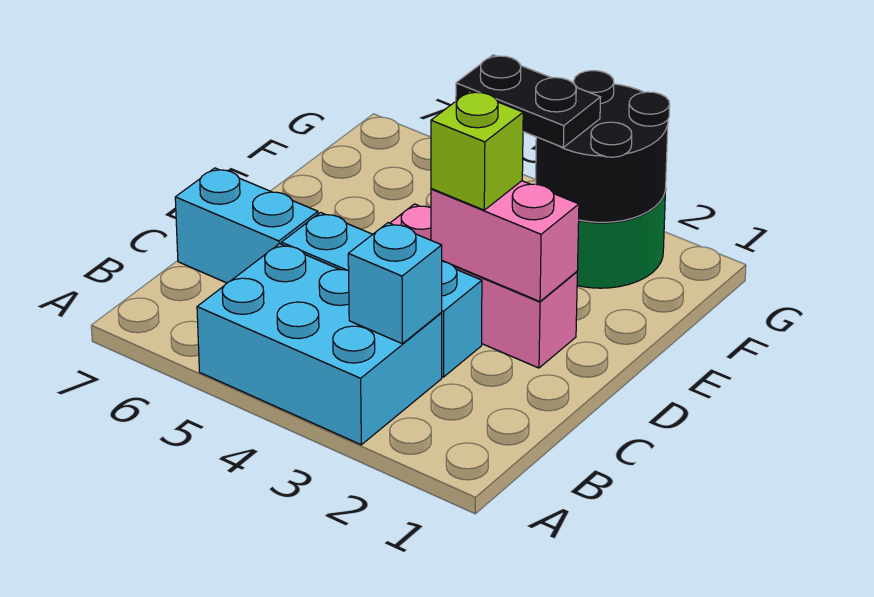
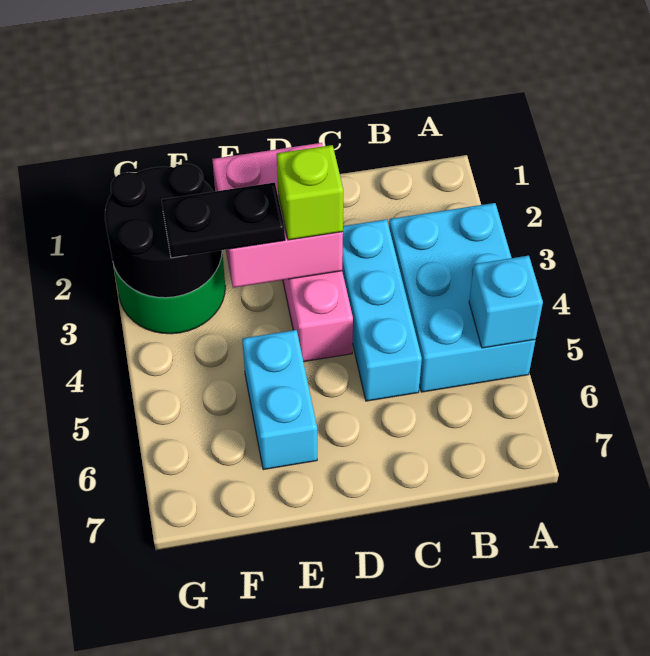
cyan 1x1 brick [348,223,442,344] -> cyan 1x1 brick moved to [469,256,543,348]
cyan 1x2 brick [175,168,318,283] -> cyan 1x2 brick moved to [242,330,317,470]
pink 1x2 brick [431,181,579,301] -> pink 2x2 brick [212,143,343,288]
black 1x2 plate [456,55,601,147] -> black 1x2 plate turned to [162,183,285,258]

